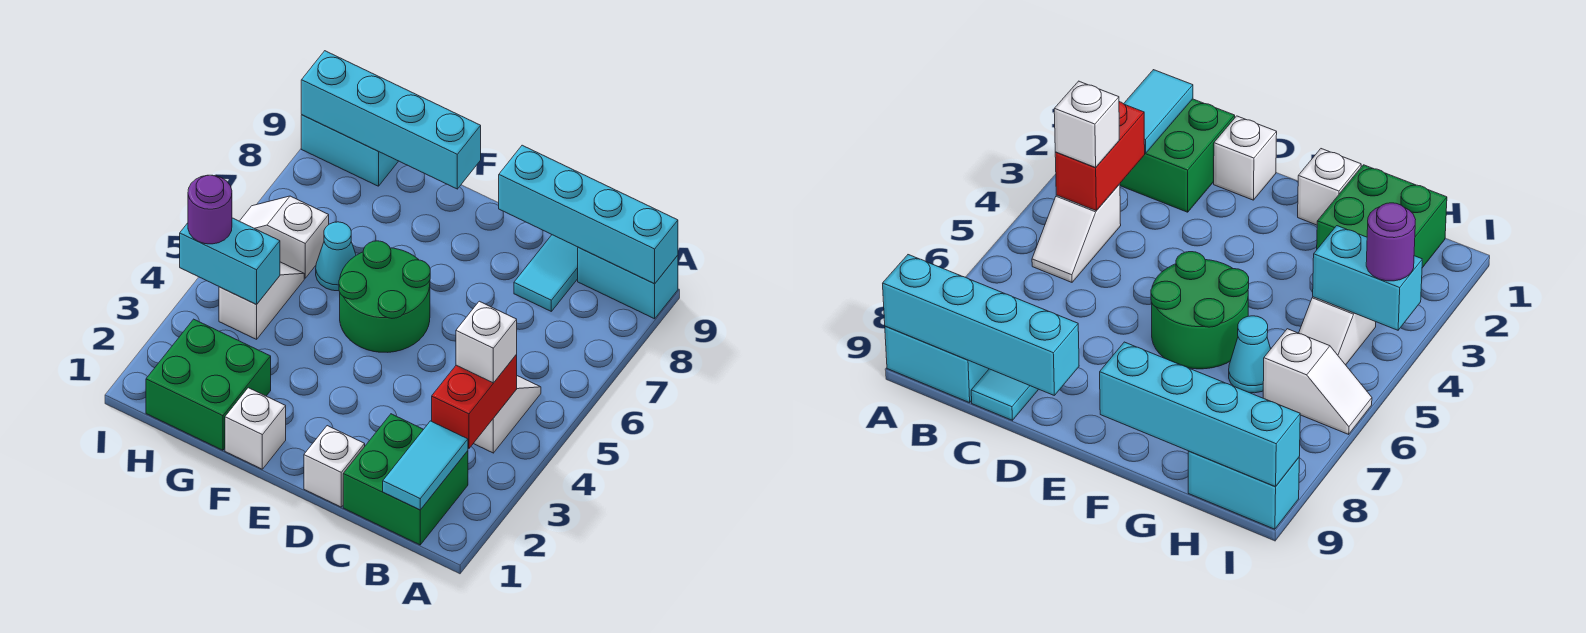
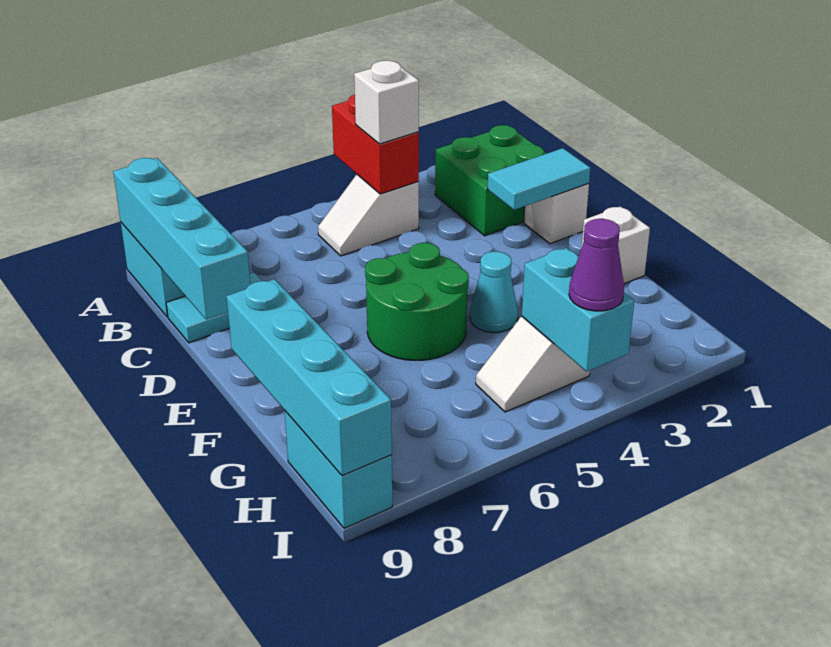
cyan 1x2 tile [383,421,468,510] -> cyan 1x2 tile moved to [488,148,590,210]
red 1x2 brick [432,355,517,449] -> red 1x2 brick turned to [332,95,419,194]
green 2x2 brick [146,319,271,450] -> none
cyan 1x1 cone [316,222,356,291] -> cyan 1x1 cone moved to [470,251,518,333]
white 1x2 slope [240,196,329,278] -> none
purple 1x1 round brick [188,175,232,244] -> purple 1x1 cone [569,219,624,311]

